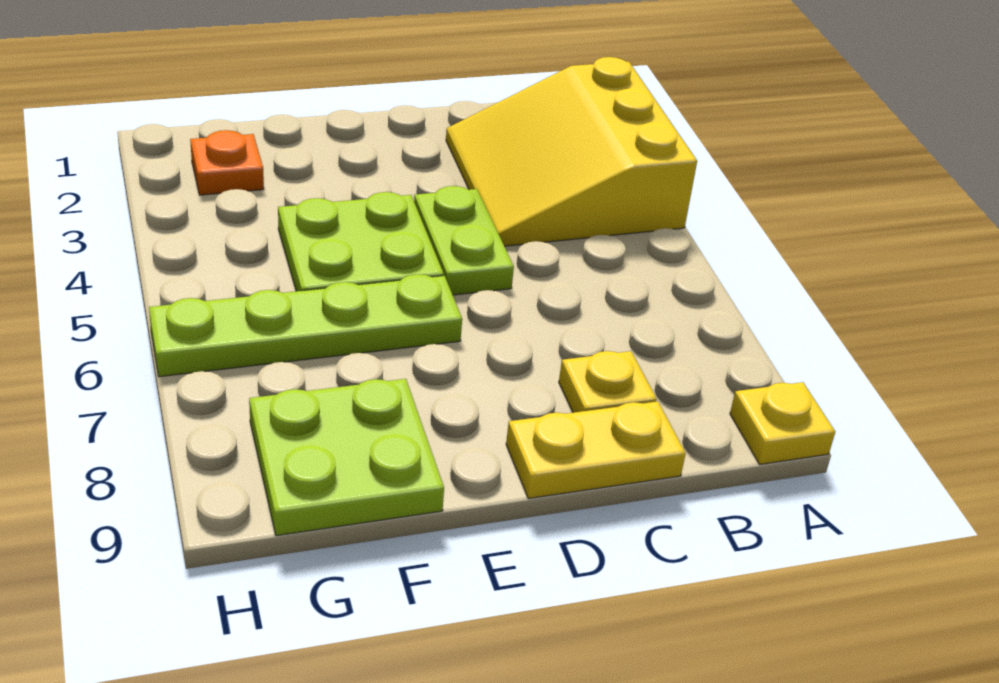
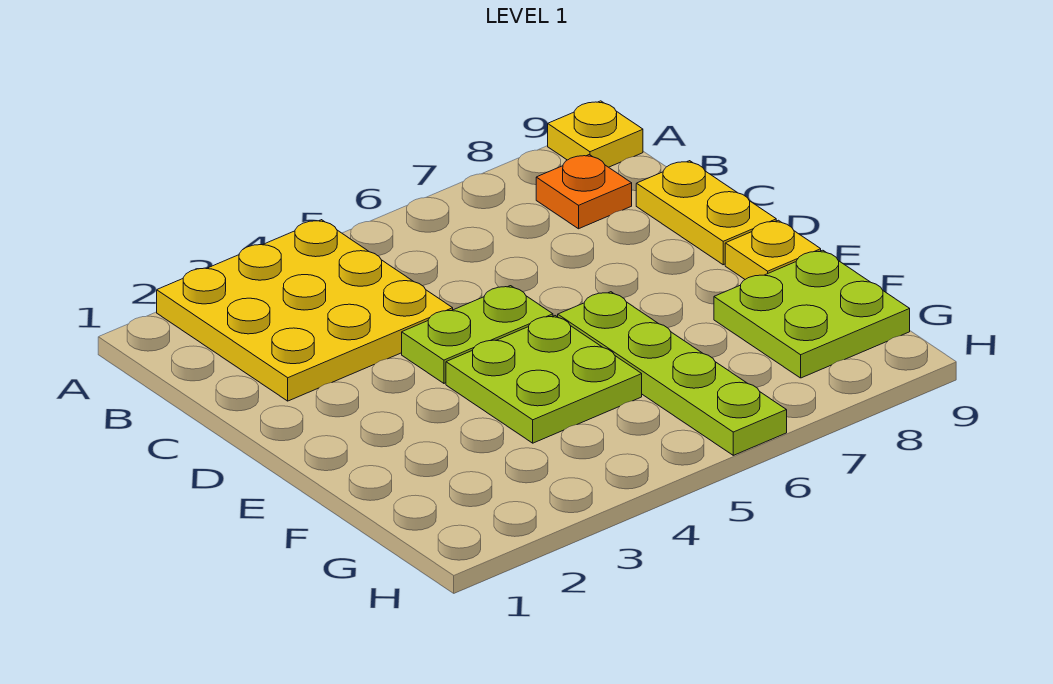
yellow 3x3 slope [446,57,697,246] -> yellow 3x3 plate [157,220,453,401]
yellow 1x1 plate [559,351,657,413] -> yellow 1x1 plate moved to [725,220,821,279]
orange 1x1 plate [190,130,264,195] -> orange 1x1 plate moved to [536,155,632,229]

